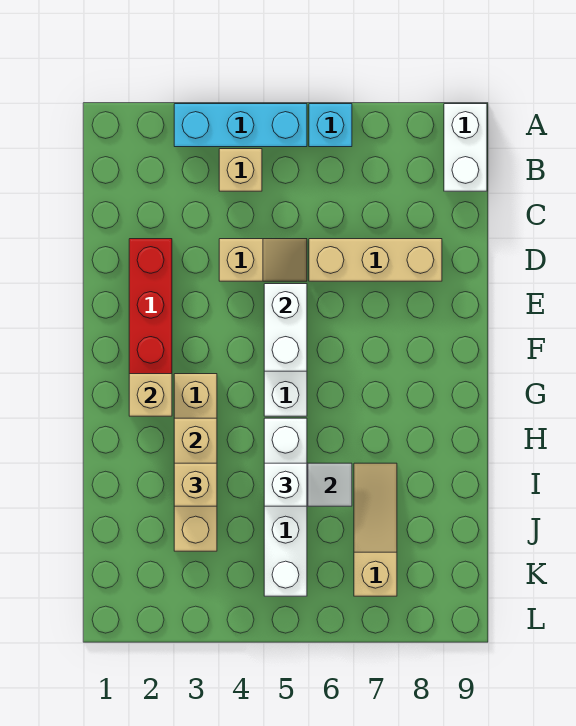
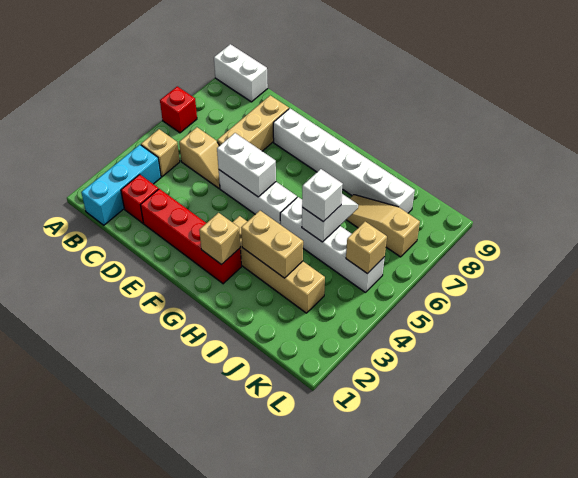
cyan 1x3 brick [174,104,307,147] -> cyan 1x3 brick moved to [81,145,161,225]
cyan 1x1 brick [309,104,352,147] -> red 1x1 brick [160,86,197,133]
none -> red 1x1 brick [121,174,158,223]
tan 1x2 slope [219,239,307,281] -> tan 1x2 slope turned to [179,127,220,189]
none -> white 1x6 brick [273,108,415,213]
tan 1x1 brick [174,463,217,506] -> tan 1x1 brick moved to [346,222,387,274]

